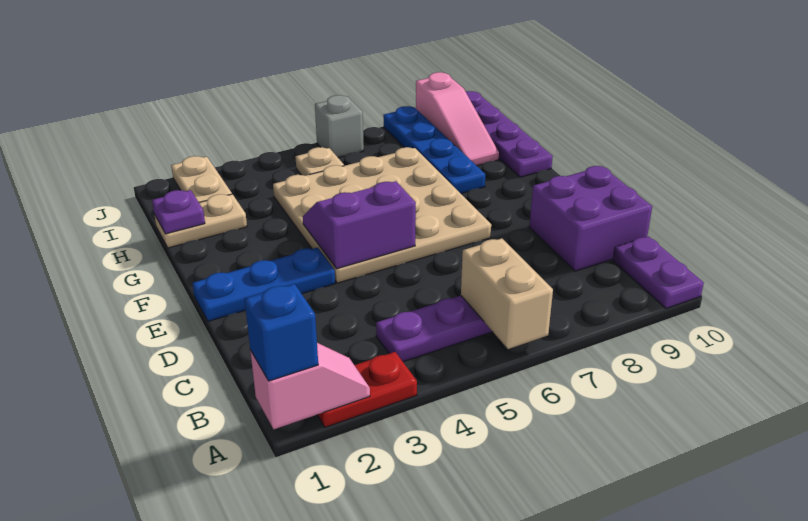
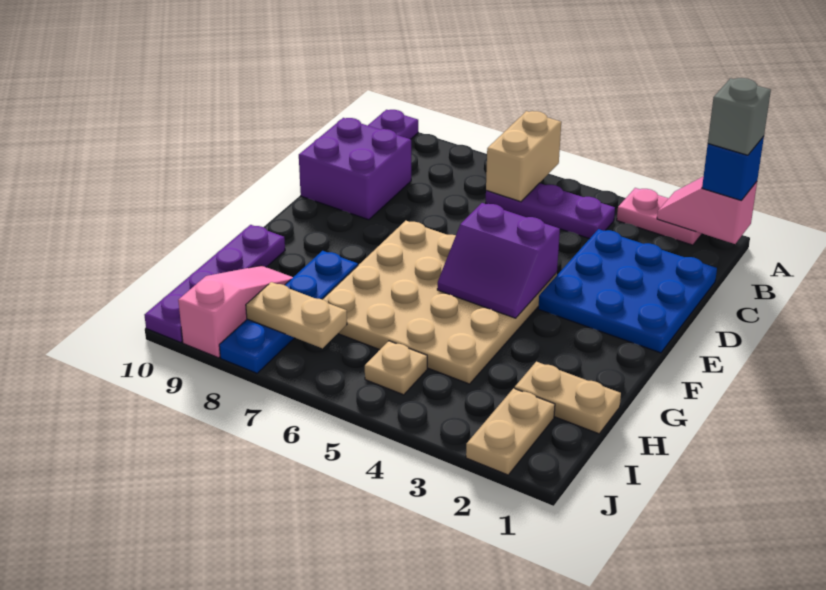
red 1x2 plate [317,352,417,427] -> pink 1x2 plate [617,188,702,245]
blue 1x3 plate [192,248,335,321] -> blue 3x3 plate [538,229,717,353]
purple 1x1 plate [152,190,205,234] -> none
none -> tan 1x2 plate [246,282,347,348]
grey 1x1 brick [315,95,364,157] -> grey 1x1 brick moved to [708,78,771,155]

